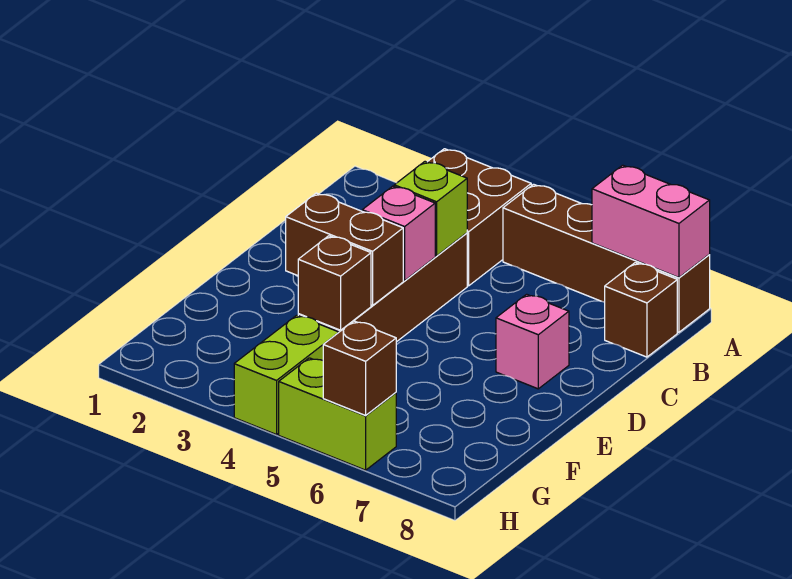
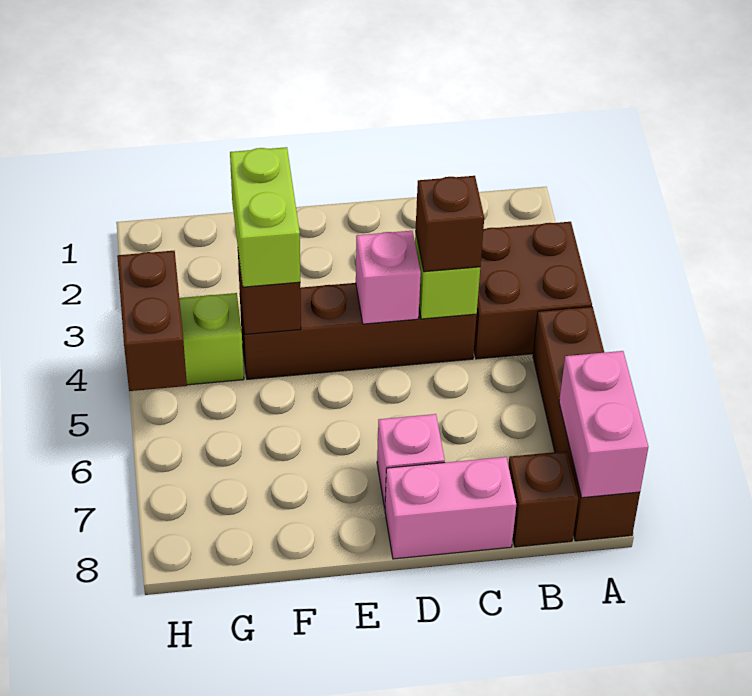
none -> pink 1x2 brick [385,457,516,559]
brown 1x2 brick [286,193,403,305] -> brown 1x2 brick moved to [117,251,187,391]
lime 1x2 brick [279,358,396,470] -> lime 1x2 brick moved to [230,147,300,287]
brown 1x1 brick [323,321,396,415] -> brown 1x1 brick moved to [416,176,484,272]

